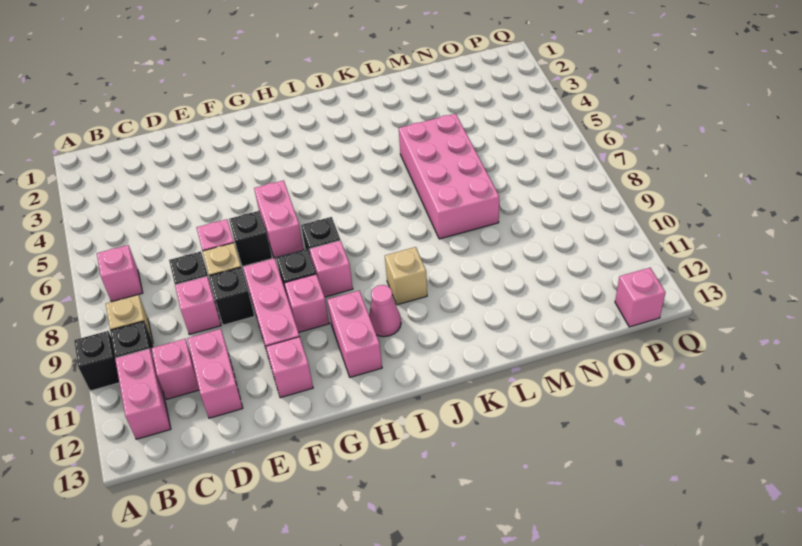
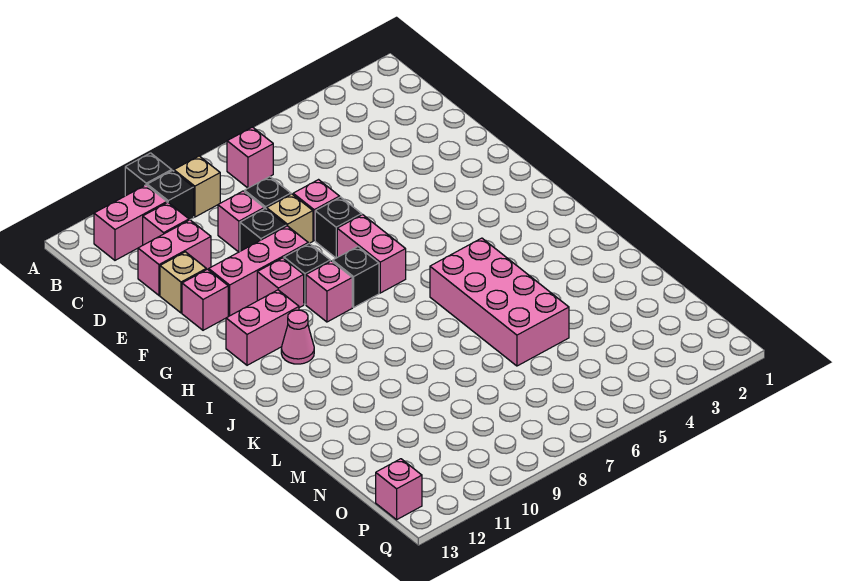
pink 1x2 brick [254,180,304,258] -> pink 1x2 brick turned to [337,215,406,293]
tan 1x1 brick [385,247,427,305] -> tan 1x1 brick moved to [160,252,206,313]
pink 2x4 brick [399,113,499,239] -> pink 2x4 brick turned to [430,238,569,366]

